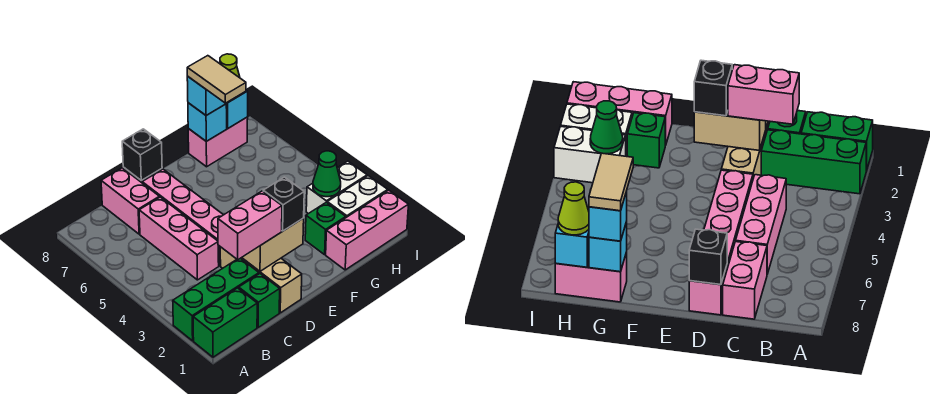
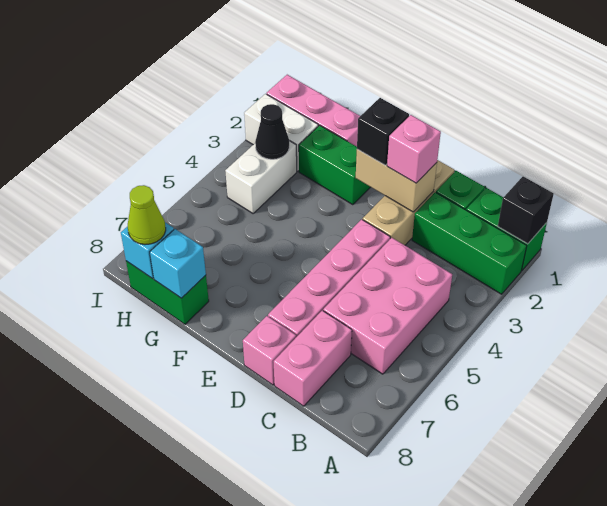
pink 1x2 brick [218,191,282,260] -> pink 1x1 brick [387,115,441,183]
pink 1x3 brick [139,197,219,280] -> pink 2x3 brick [323,238,452,374]
black 1x1 brick [122,129,162,181] -> black 1x1 brick moved to [498,177,554,244]
green 1x1 brick [305,202,346,255] -> green 1x2 brick [299,125,370,205]
tan 1x2 tile [187,56,246,103] -> none
pink 1x2 brick [188,117,248,167] -> green 1x2 brick [126,261,209,324]
cyan 1x1 brick [187,76,226,116] -> none
white 1x2 brick [306,161,367,214] -> white 1x2 brick turned to [225,141,297,213]
green 1x1 cone [313,151,341,197] -> black 1x1 cone [255,104,289,159]

